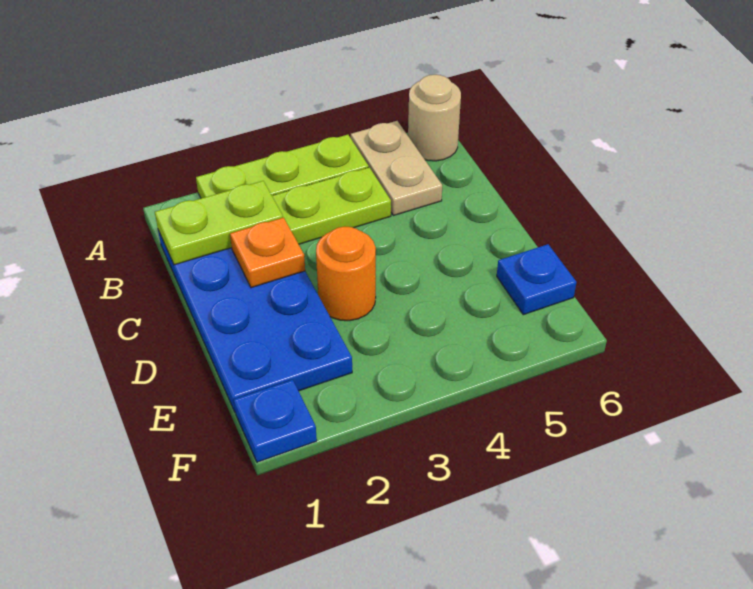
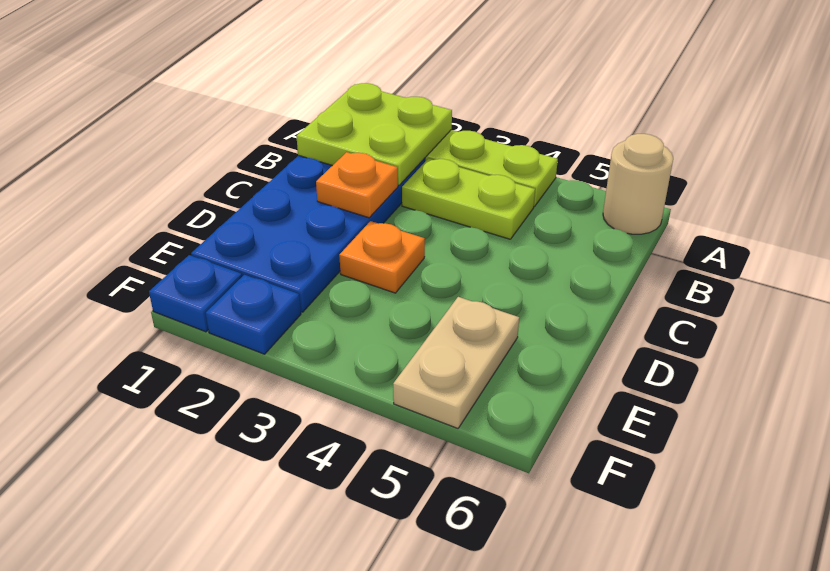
tan 1x2 plate [351,121,442,216] -> tan 1x2 plate moved to [393,297,519,428]
lime 1x2 plate [155,181,283,265] -> lime 2x2 plate [296,83,452,185]
orange 1x1 round brick [316,226,376,321] -> orange 1x1 plate [339,221,425,293]
blue 1x1 plate [497,244,576,315] -> blue 1x1 plate moved to [206,275,301,354]

